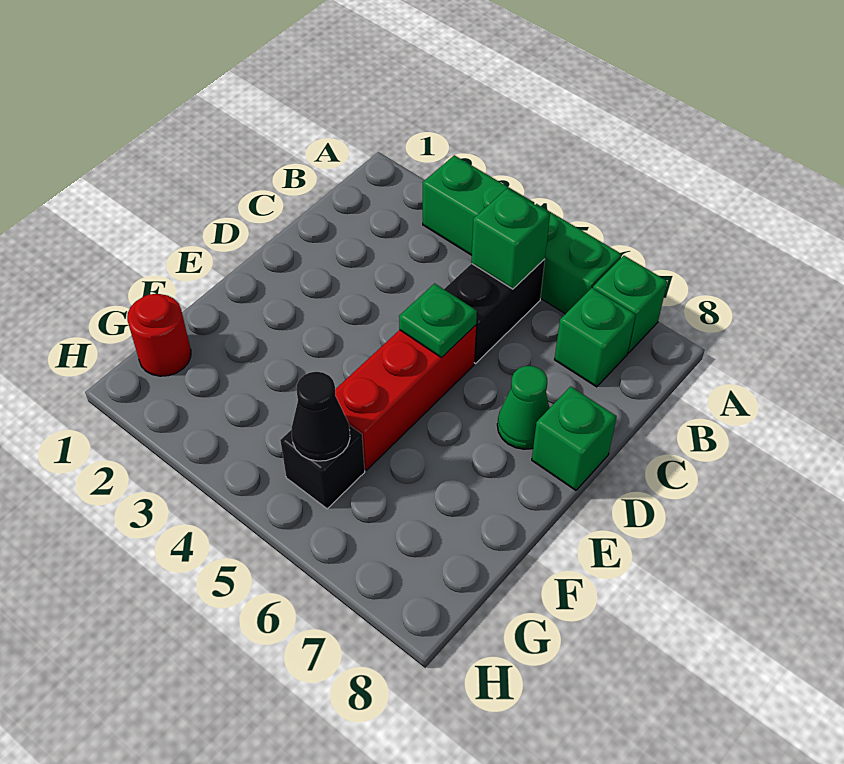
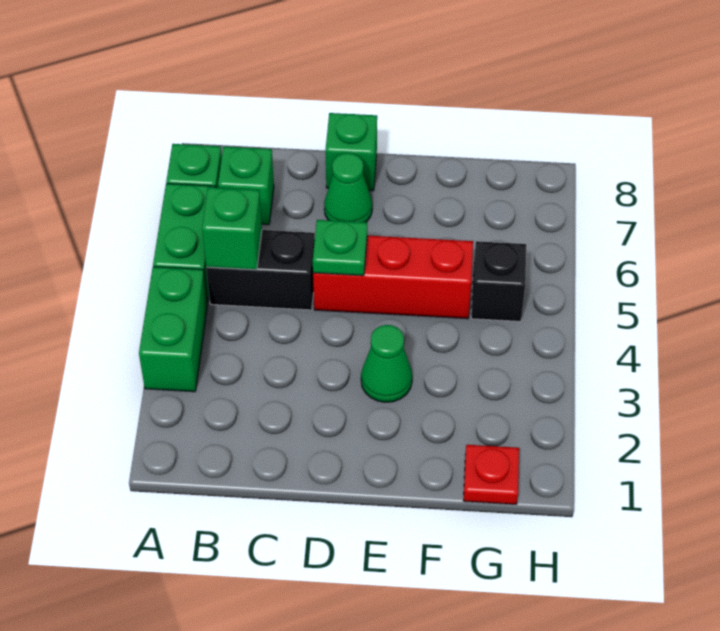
none -> green 1x1 cone [361,325,412,402]
red 1x1 round brick [127,294,191,376] -> red 1x1 plate [463,445,519,504]
black 1x1 cone [292,372,350,461] -> none

